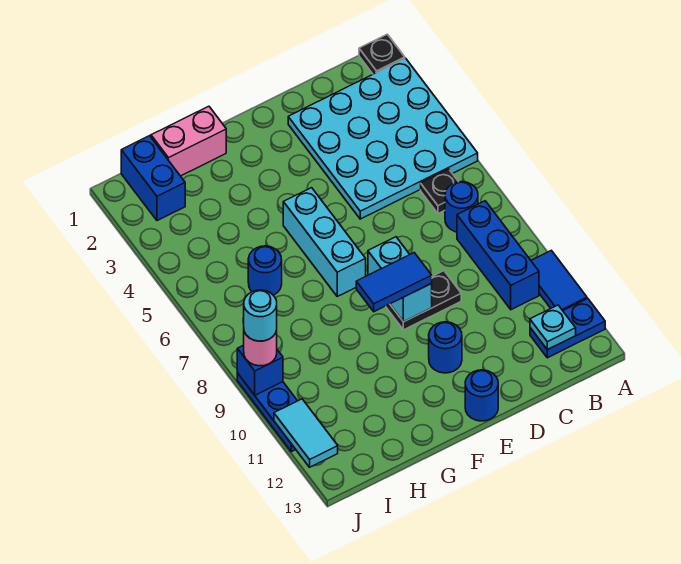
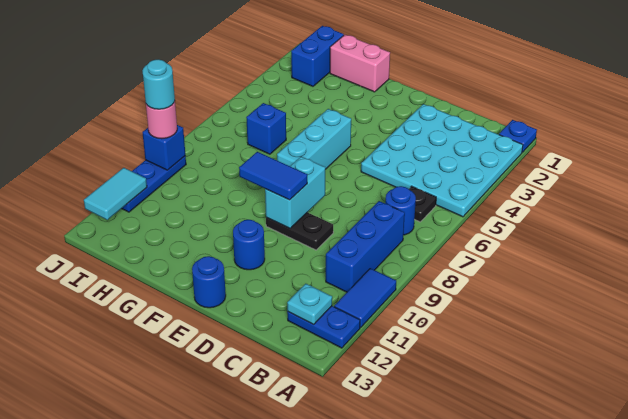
black 1x1 plate [359,34,405,74] -> blue 1x1 plate [499,120,537,152]
blue 1x1 round brick [248,246,282,295] -> blue 1x1 brick [246,103,286,154]

